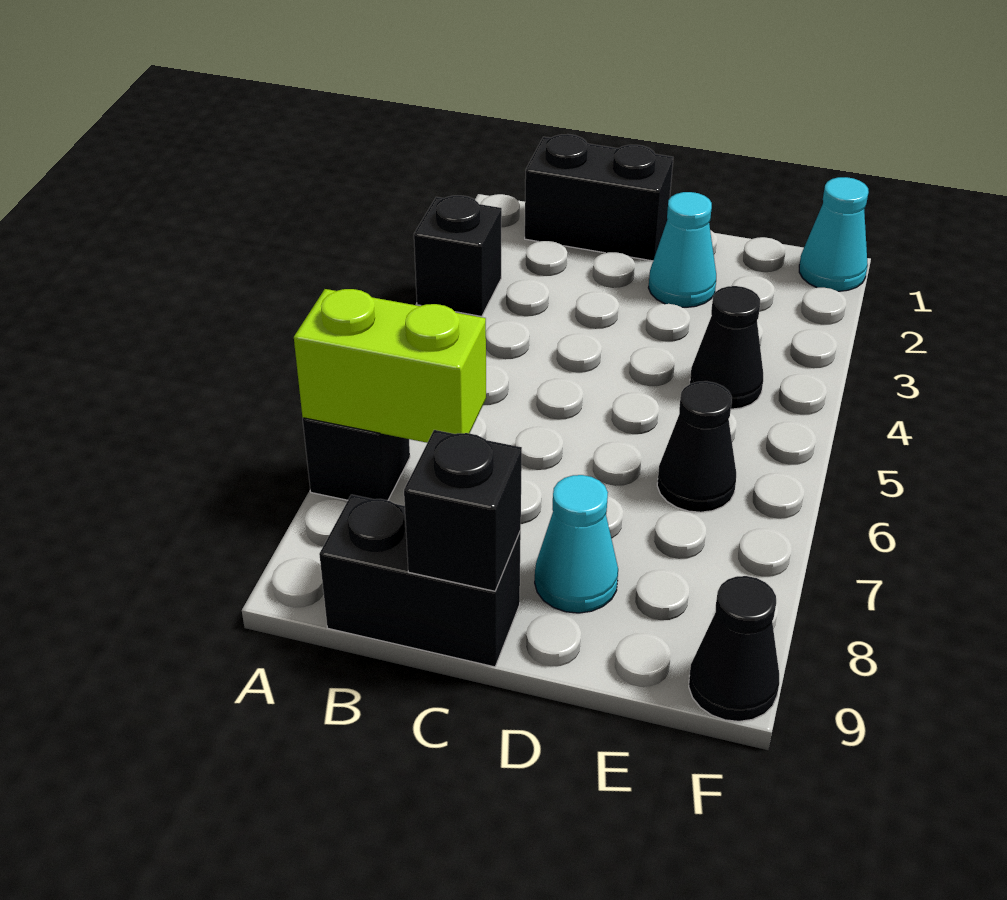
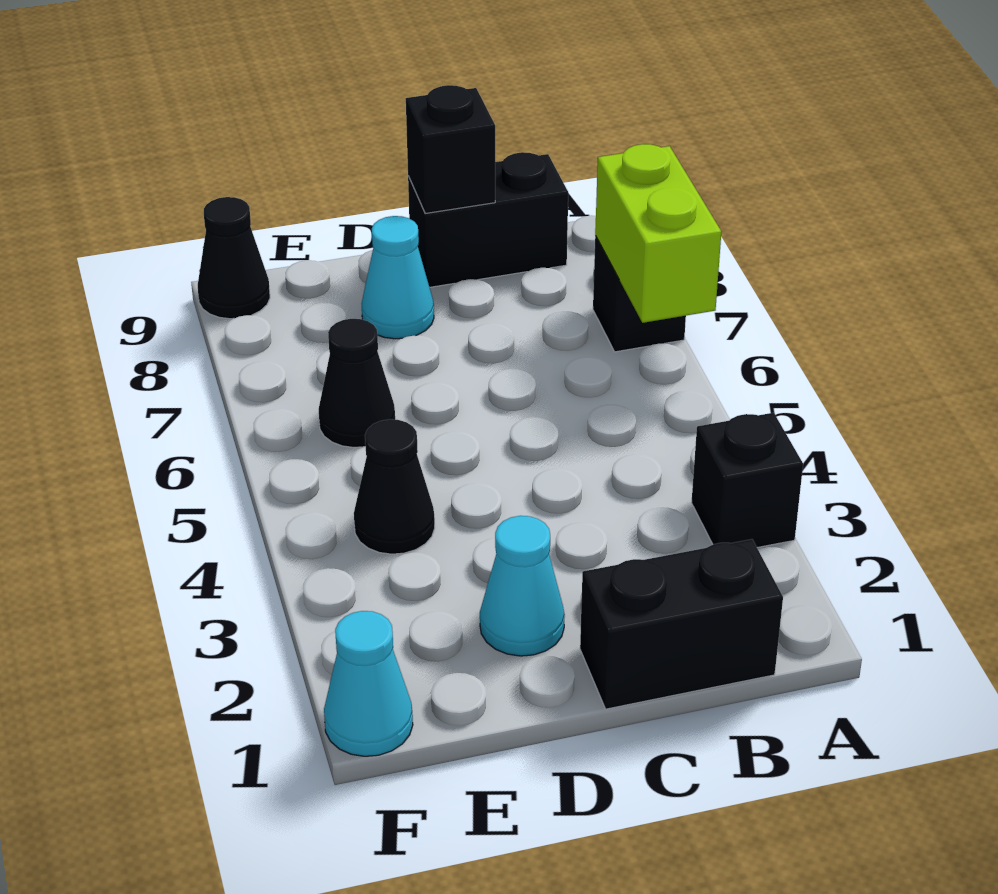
lime 1x2 brick [294,289,486,443] -> lime 1x2 brick turned to [595,144,721,323]

